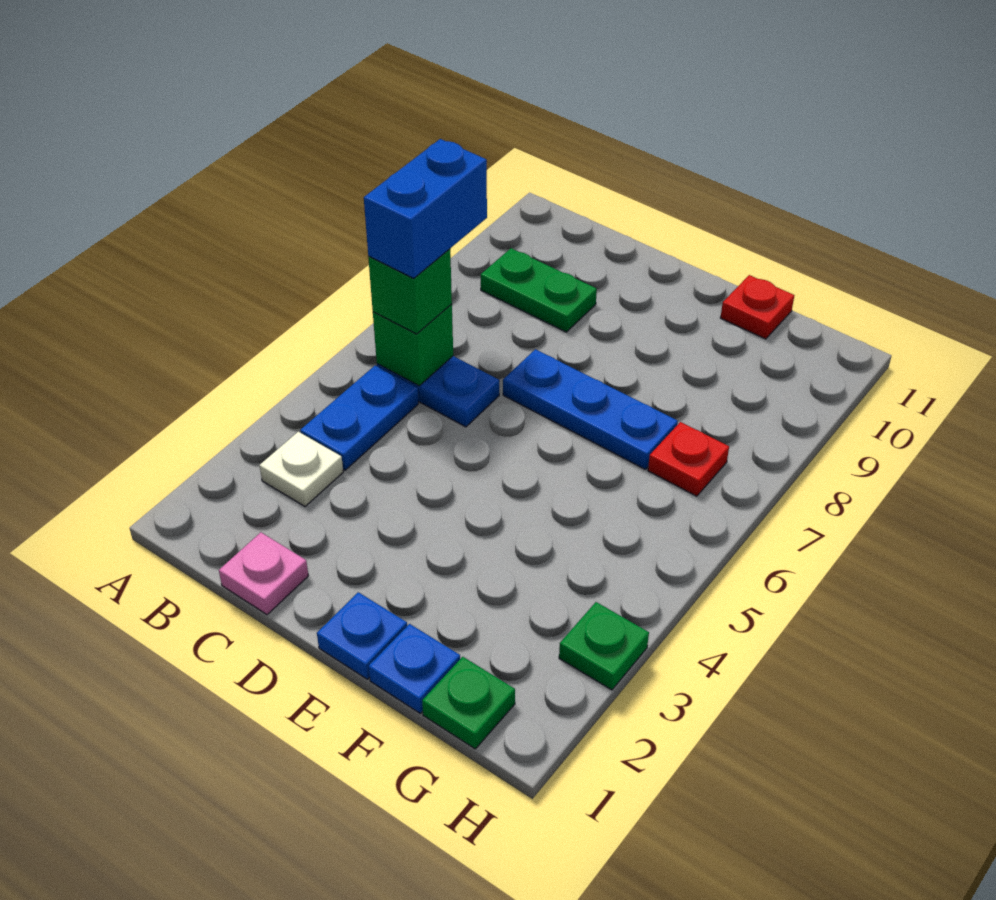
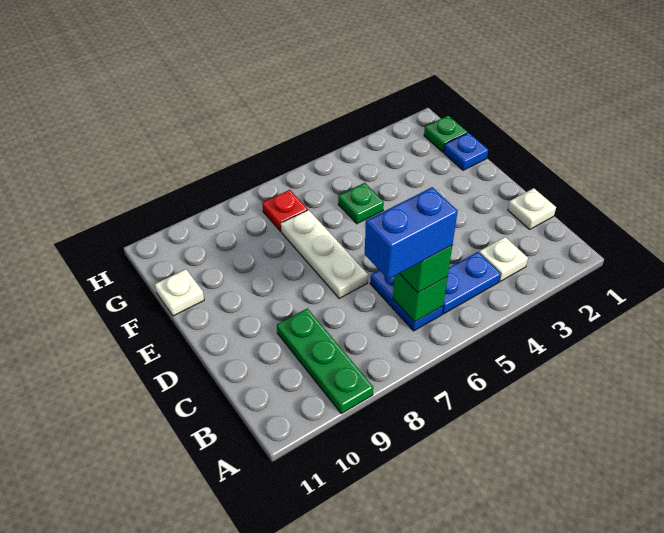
green 1x2 plate [481,248,597,332] -> green 1x3 plate [277,308,373,414]
pink 1x1 plate [219,532,309,615] -> white 1x1 plate [508,188,556,229]
blue 1x3 plate [503,349,678,469] -> white 1x3 plate [281,210,368,299]
blue 1x1 plate [317,592,407,679] -> none
red 1x1 plate [720,275,794,339] -> white 1x1 plate [155,269,204,316]
green 1x1 plate [559,602,649,690] -> green 1x1 plate moved to [338,183,384,224]

